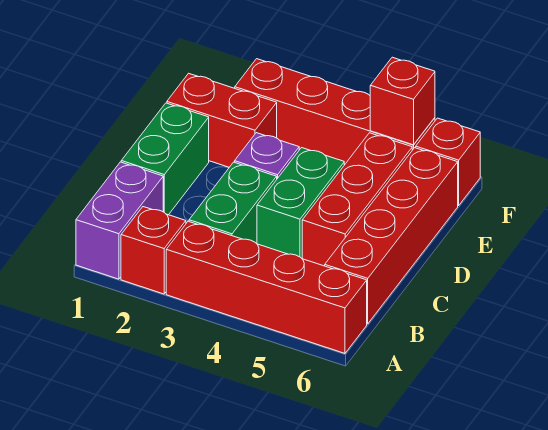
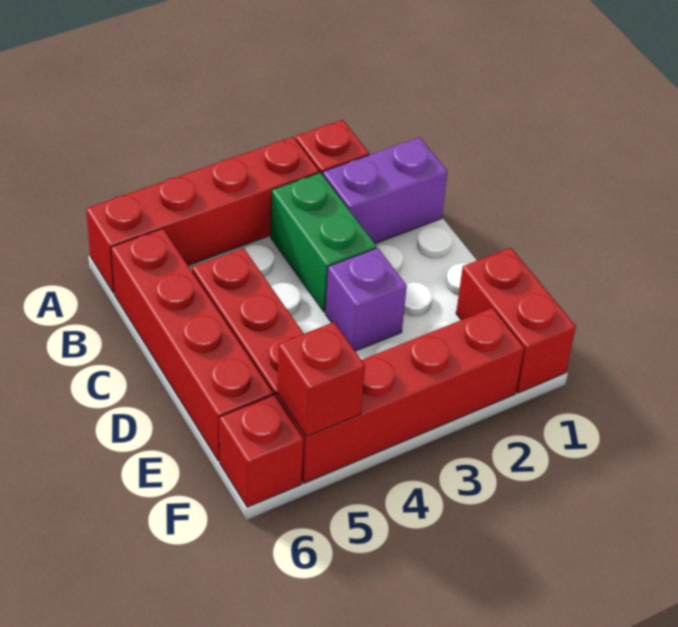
purple 1x2 brick [76,162,163,279] -> purple 1x2 brick turned to [323,137,448,244]
green 1x2 brick [121,103,209,215] -> none
green 1x2 brick [257,148,344,258] -> none
red 1x2 brick [167,73,277,167] -> red 1x2 brick turned to [456,248,576,393]

